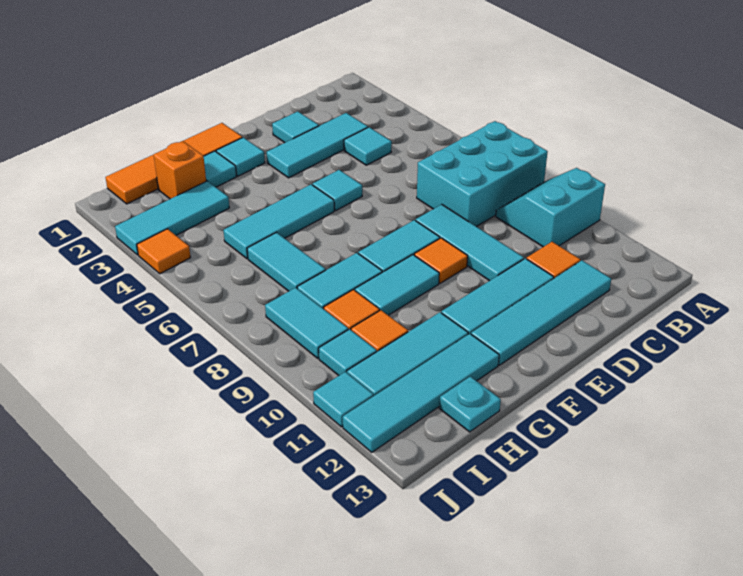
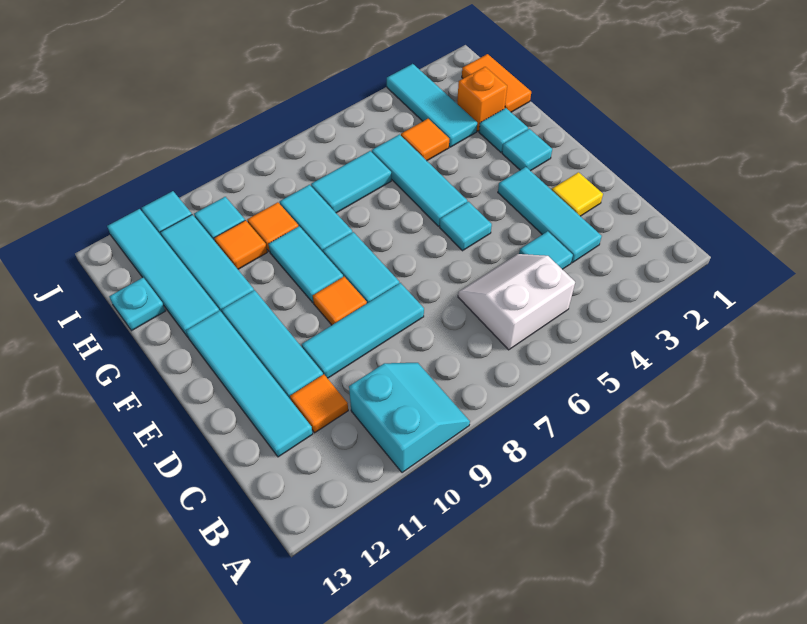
cyan 2x3 brick [417,121,548,227] -> none
none -> white 2x2 slope [458,254,575,350]
cyan 1x1 tile [272,111,319,143] -> yellow 1x1 tile [552,172,603,216]
orange 1x4 tile [106,123,242,204] -> orange 1x2 tile [462,54,531,112]
cyan 1x2 tile [265,288,348,358] -> none
orange 1x1 tile [137,229,191,274] -> orange 1x1 tile moved to [401,119,449,161]

